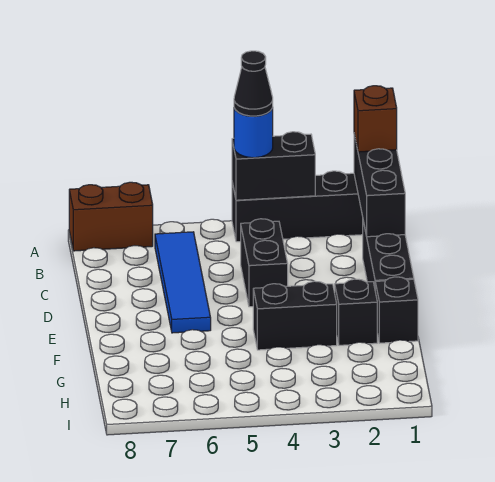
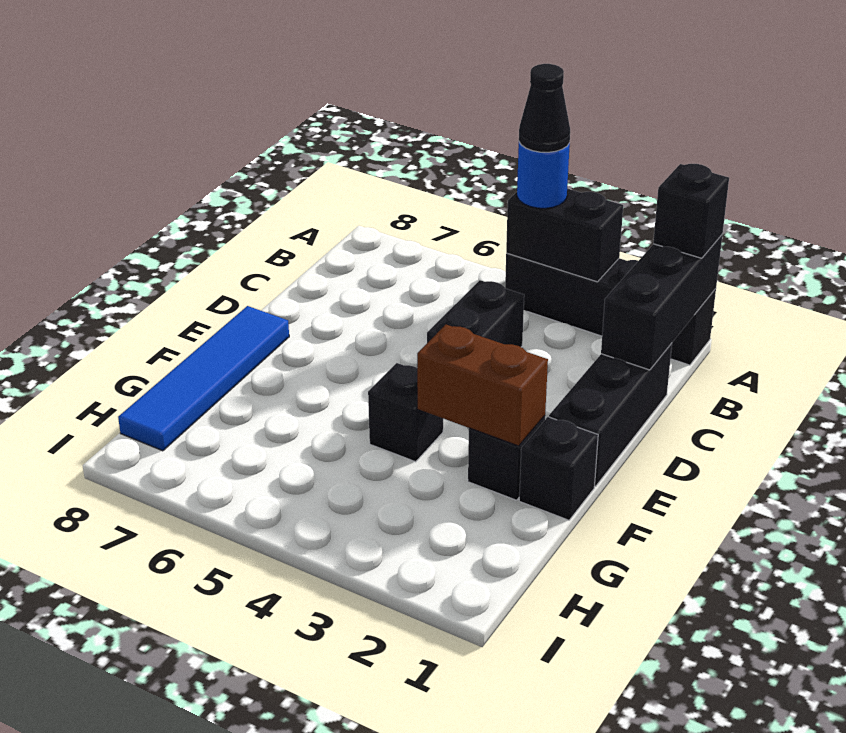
brown 1x1 brick [354,86,397,152] -> black 1x1 brick [653,164,729,258]
brown 1x2 brick [69,182,153,251] -> brown 1x2 brick moved to [417,325,548,446]
blue 1x4 tile [155,232,211,333] -> blue 1x4 tile moved to [118,306,289,451]
black 1x2 brick [253,281,337,350] -> black 1x1 brick [368,363,443,462]

